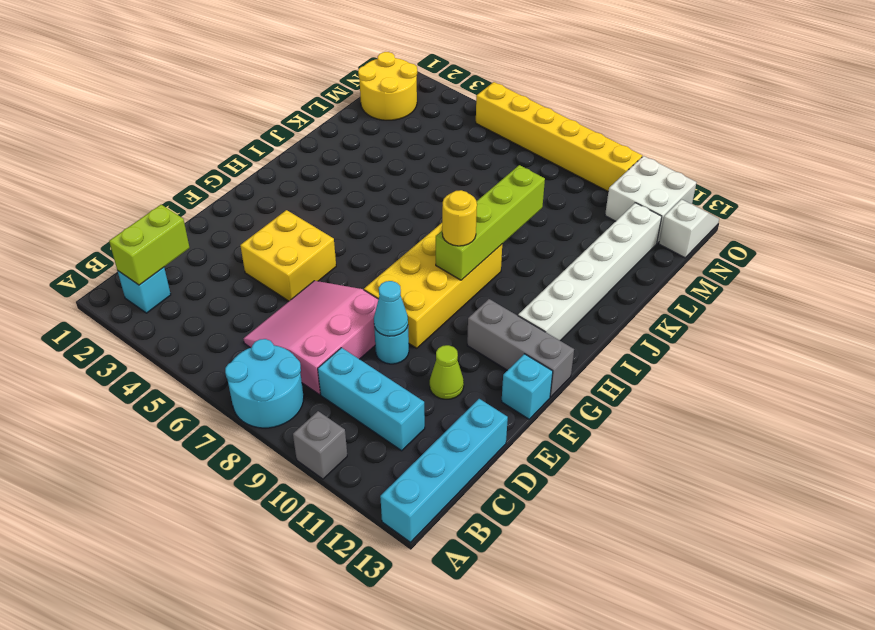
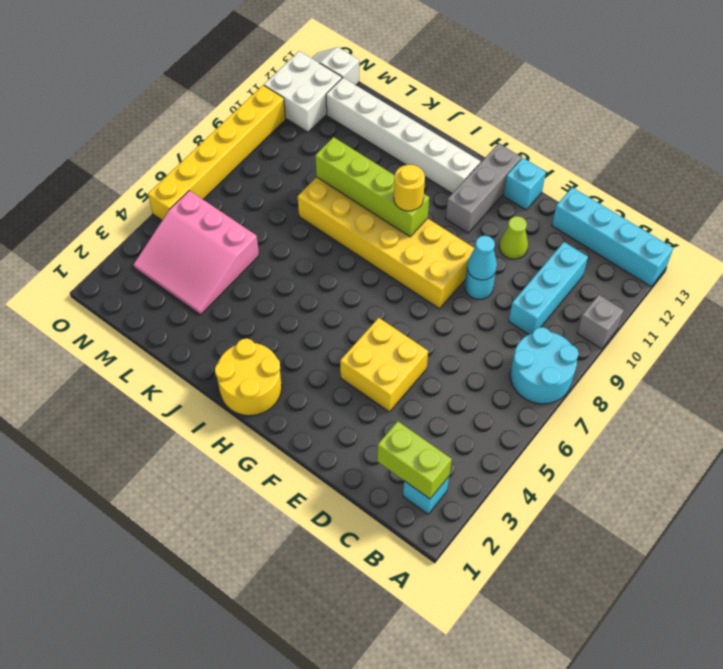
pink 3x3 slope [244,281,378,394] -> pink 3x3 slope moved to [133,191,259,315]
yellow 2x4 brick [364,223,502,348] -> yellow 2x6 brick [298,177,474,309]
yellow 2x2 round brick [358,52,417,120] -> yellow 2x2 round brick moved to [215,339,282,416]

